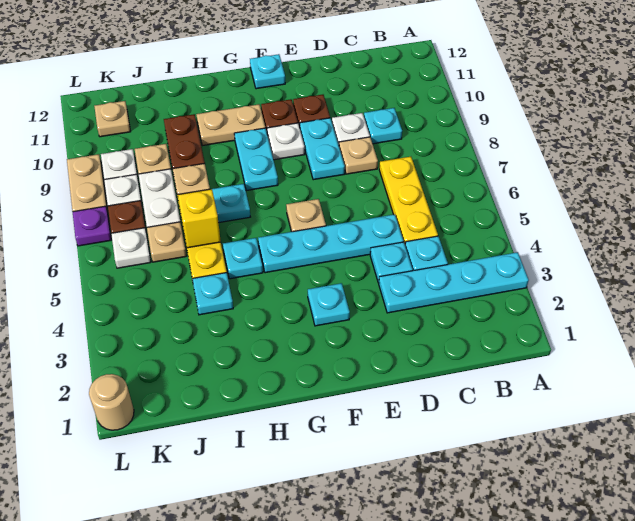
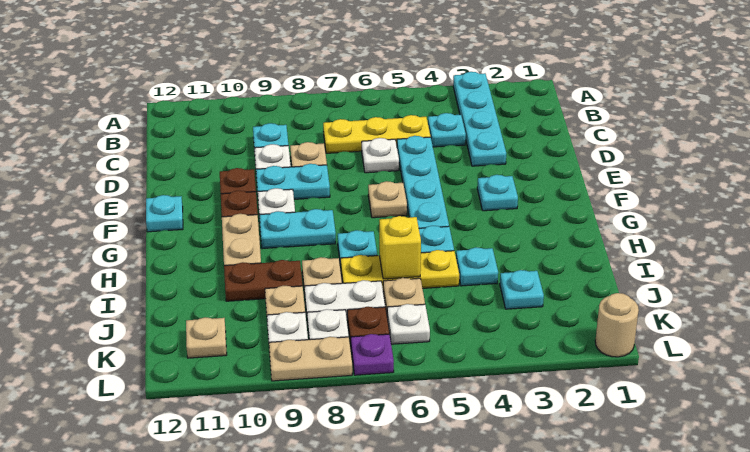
cyan 1x1 plate [370,242,413,283] -> cyan 1x1 plate moved to [500,270,544,309]
none -> white 1x1 plate [362,138,399,173]

